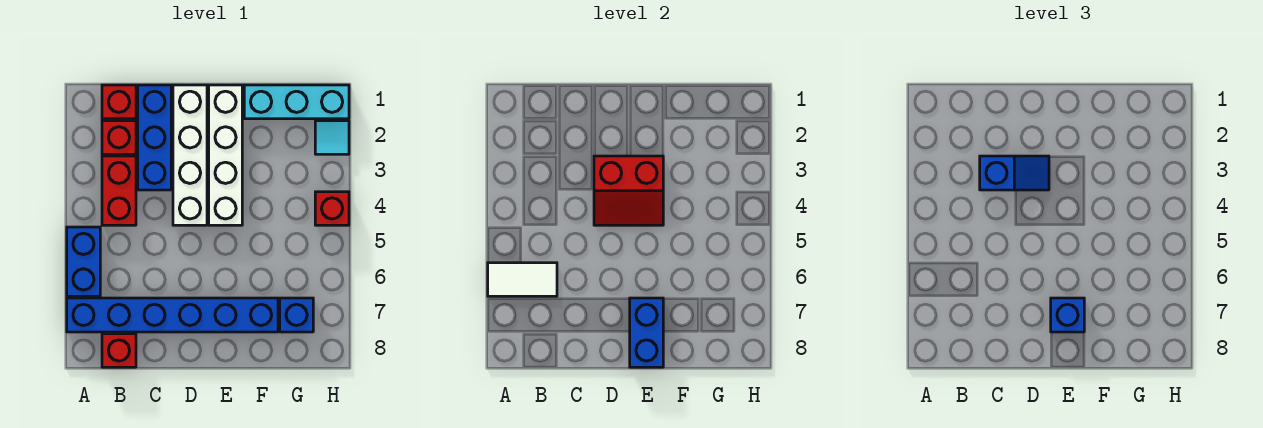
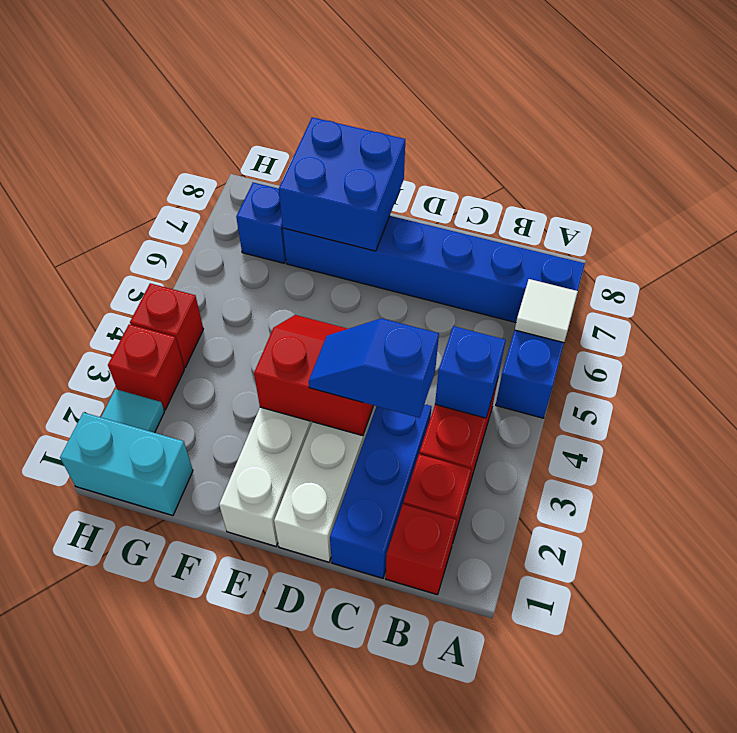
white 1x2 tile [488,263,557,296] -> white 1x1 tile [515,279,578,343]
red 1x1 brick [102,334,136,367] -> red 1x1 brick moved to [108,324,184,410]
blue 1x2 brick [630,298,663,367] -> blue 2x2 brick [279,117,405,251]
blue 1x1 brick [1051,298,1084,332] -> blue 1x1 brick moved to [435,326,506,418]
cyan 1x3 brick [244,85,349,119] -> cyan 1x2 brick [60,412,193,516]

